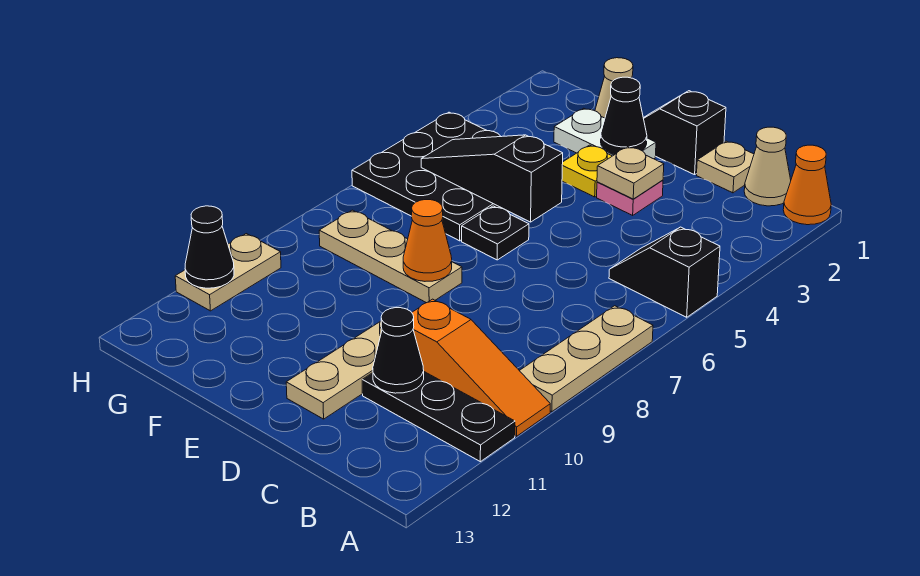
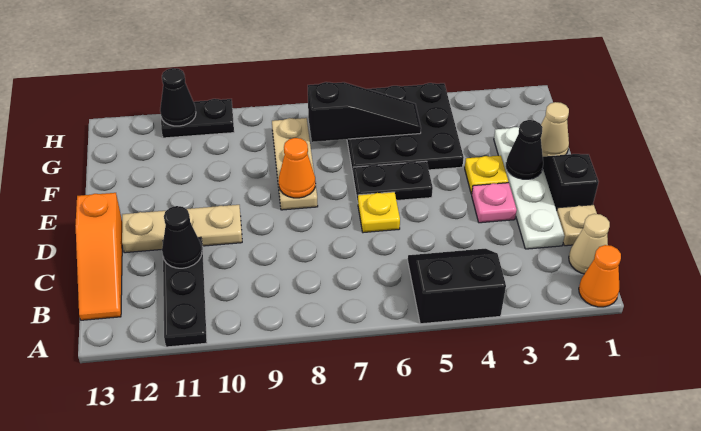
black 1x2 slope [609,227,720,317] -> black 2x2 slope [408,249,506,324]
tan 1x3 plate [520,306,653,412] -> none
orange 1x3 slope [412,299,550,436] -> orange 1x3 slope moved to [76,193,122,320]
tan 1x1 plate [597,147,664,199] -> none
none -> yellow 1x1 plate [358,192,400,233]
white 1x2 plate [554,108,656,159] -> white 1x4 plate [494,127,564,249]
black 1x3 slope [421,135,563,222] -> black 1x3 slope turned to [308,82,421,142]
black 1x1 plate [462,206,529,260] -> black 1x2 plate [353,161,433,202]
tan 1x2 plate [175,234,281,311] -> black 1x2 plate [161,99,234,138]

